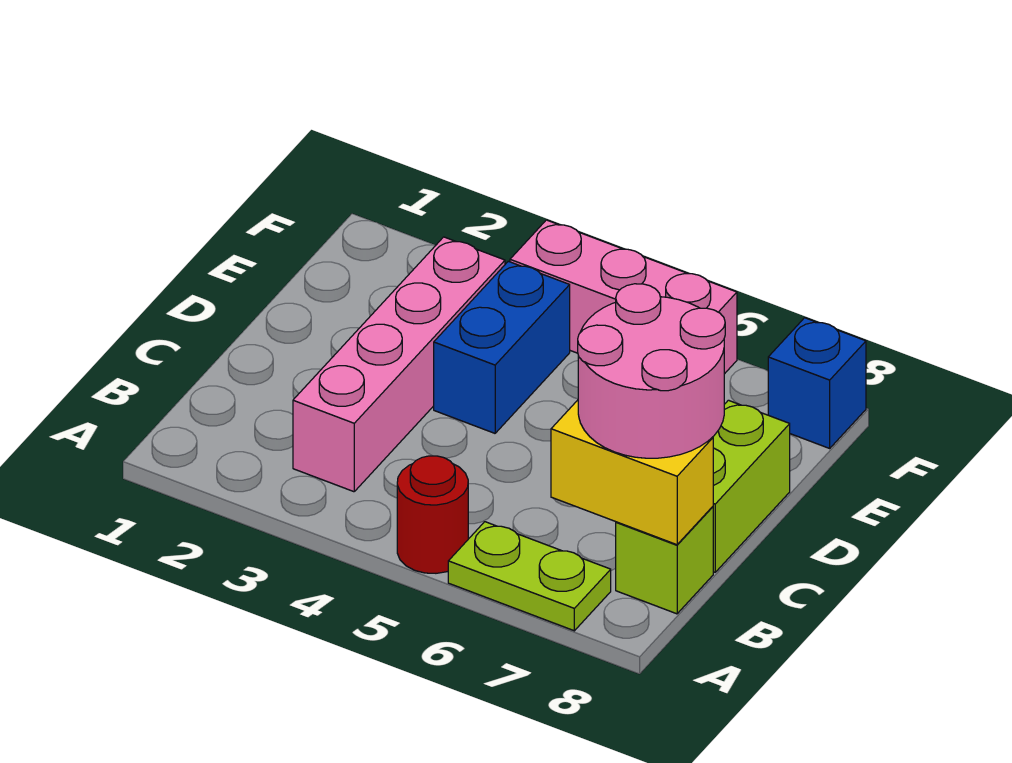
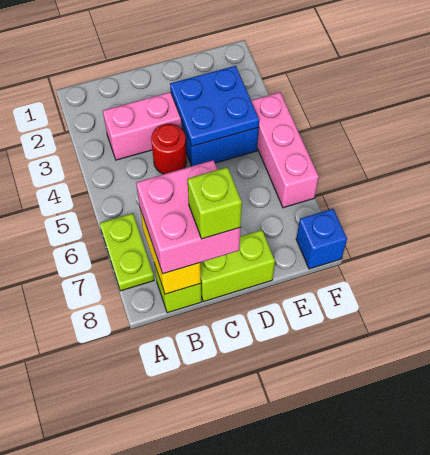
red 1x1 round brick [397,456,468,573] -> red 1x1 round brick moved to [151,124,187,174]
pink 2x2 round brick [578,284,725,458] -> pink 2x2 brick [136,160,240,274]
none -> lime 1x1 brick [188,167,242,239]
none -> blue 2x2 plate [170,66,259,146]

